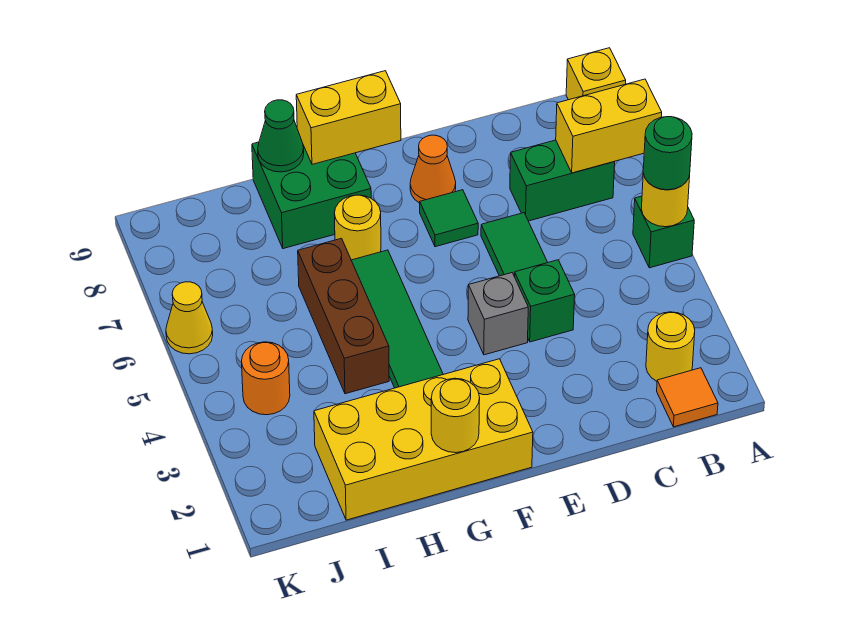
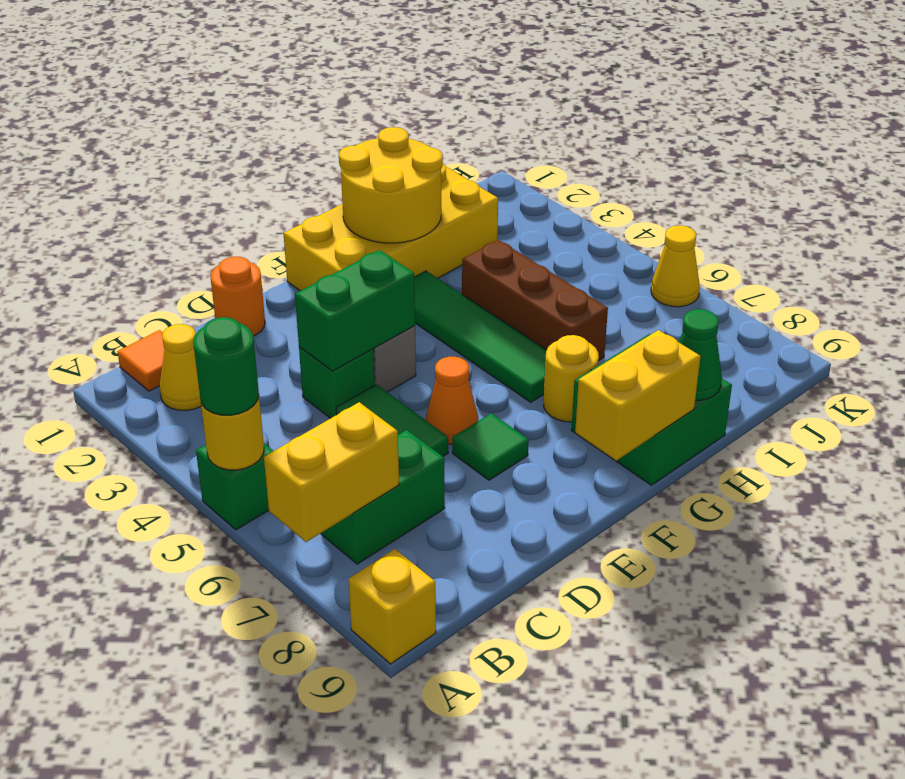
yellow 1x1 round brick [646,312,695,381] -> yellow 1x1 cone [160,324,201,410]
none -> green 1x2 brick [295,250,415,371]
orange 1x1 cone [410,135,456,203] -> orange 1x1 cone moved to [426,357,478,444]
yellow 1x1 round brick [431,378,480,453] -> yellow 2x2 round brick [339,127,443,243]
orange 1x1 round brick [242,342,290,415] -> orange 1x1 round brick moved to [210,257,265,336]

